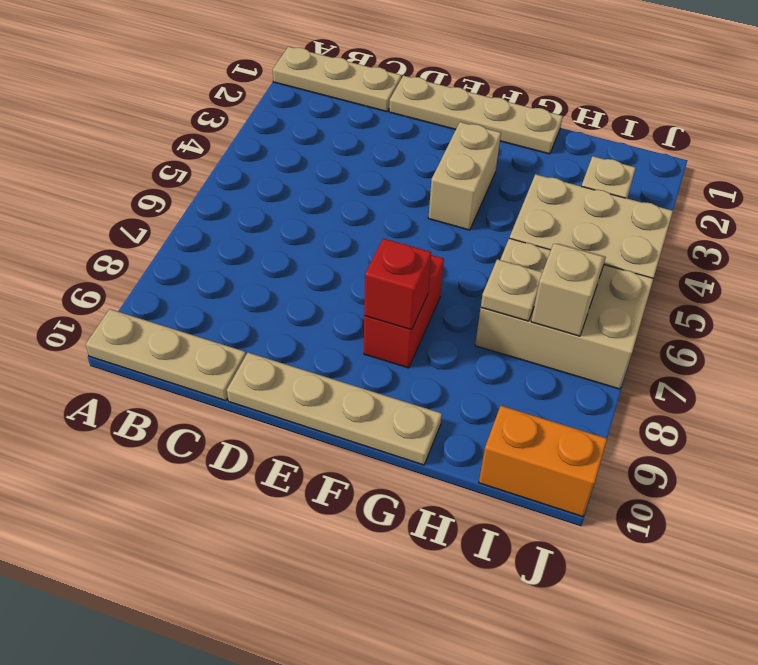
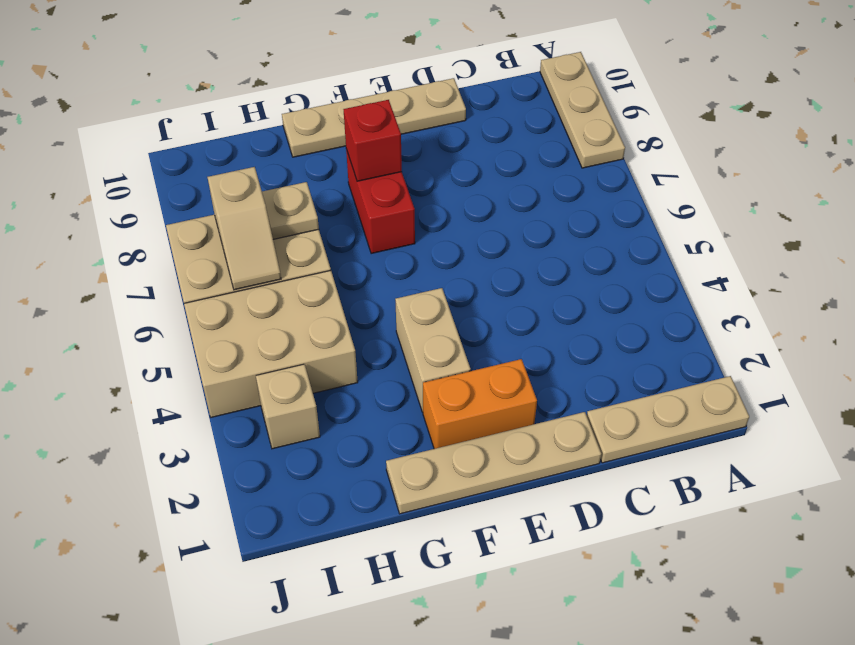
tan 1x3 plate [86,309,246,401] -> tan 1x3 plate turned to [540,52,625,168]
orange 1x2 brick [479,406,607,517] -> orange 1x2 brick moved to [423,359,537,449]

